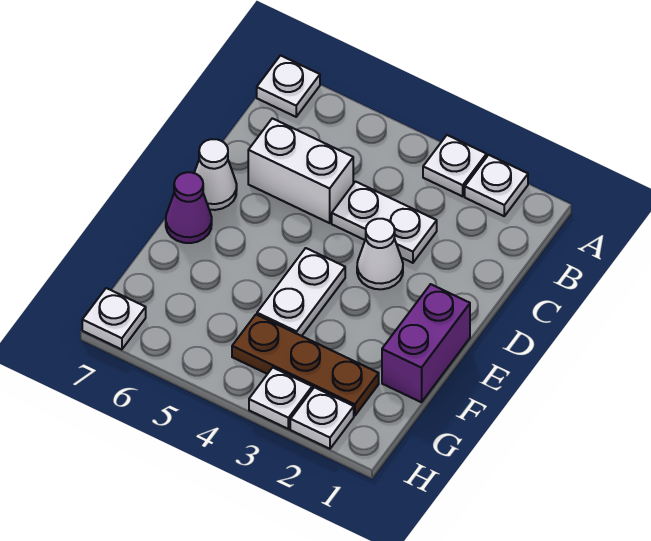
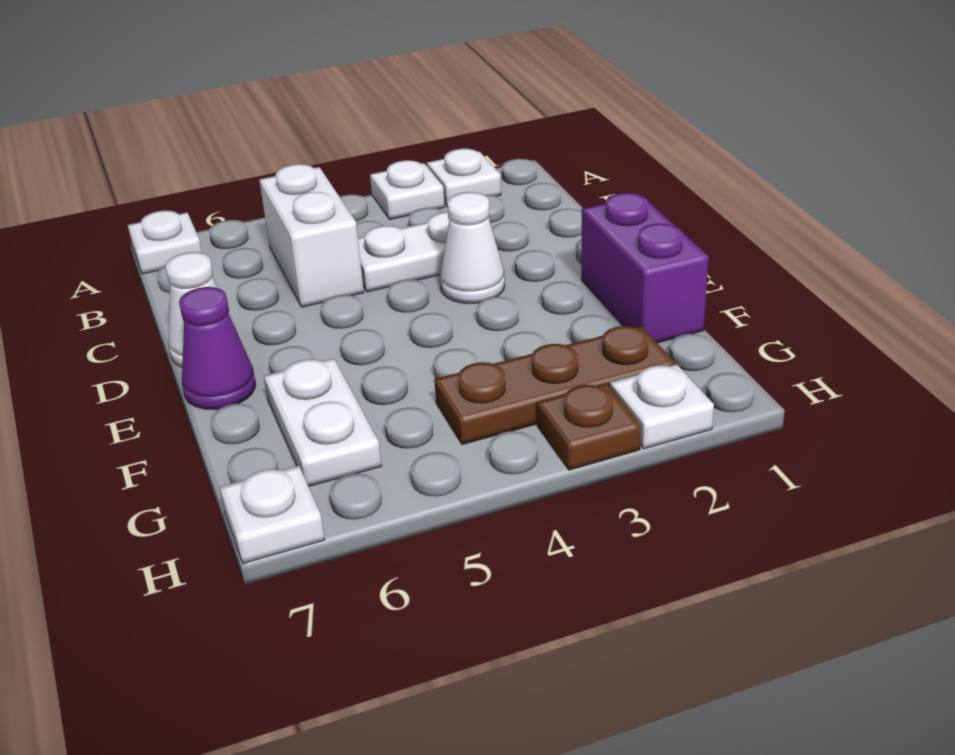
white 1x2 brick [248,118,353,223] -> white 1x2 brick turned to [259,164,364,307]
white 1x2 plate [257,248,345,336] -> white 1x2 plate moved to [264,358,381,487]
white 1x1 plate [249,368,312,429] -> brown 1x1 plate [537,383,641,470]

